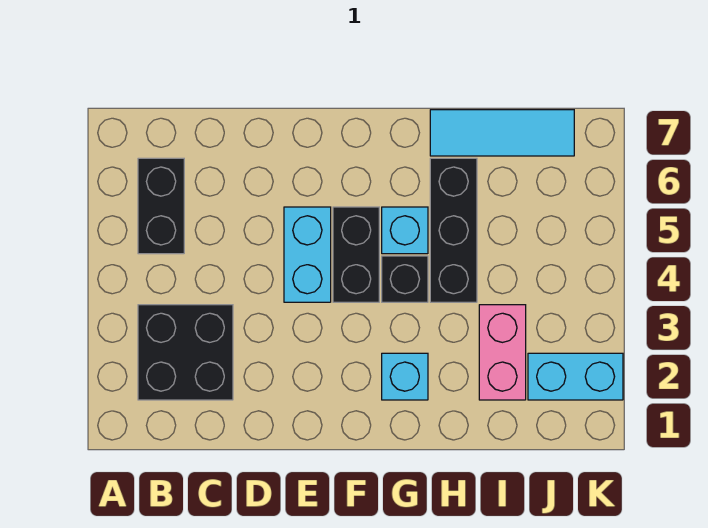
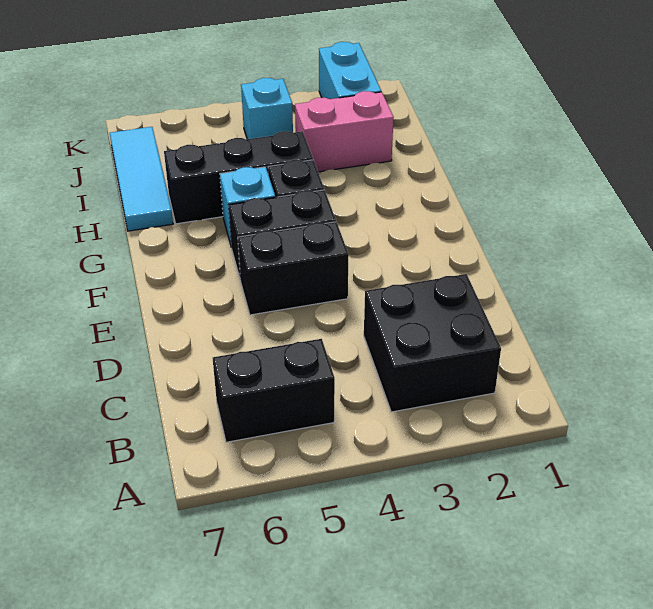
cyan 1x2 brick [284,207,331,302] -> black 1x2 brick [238,222,349,315]
cyan 1x1 brick [382,353,428,400] -> cyan 1x1 brick moved to [241,78,293,139]

